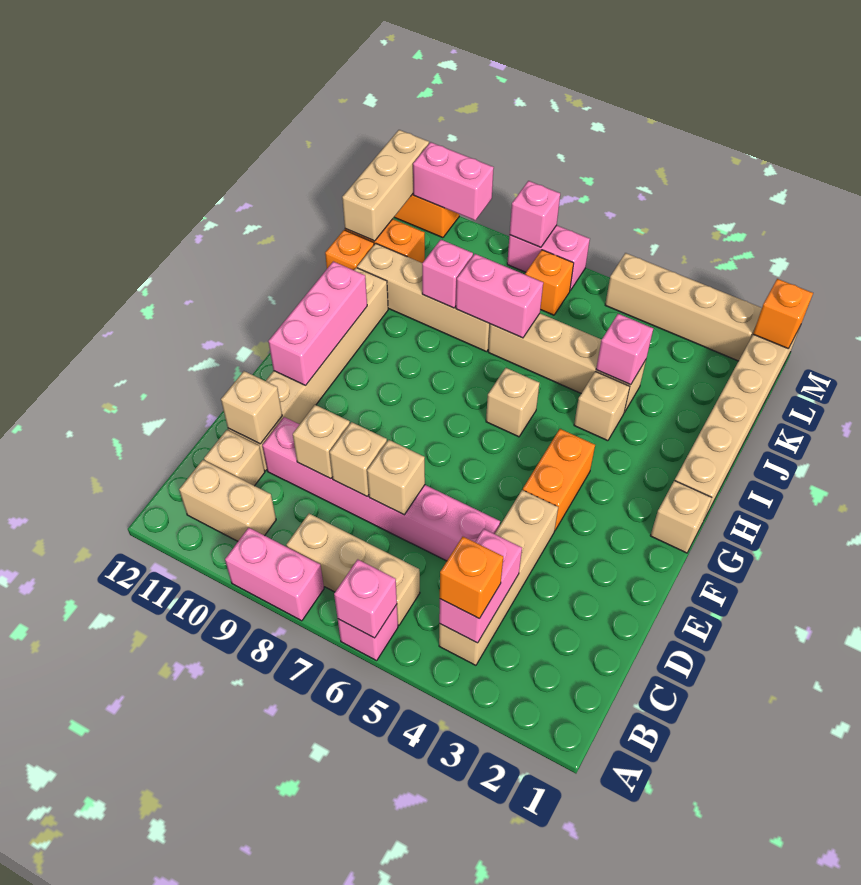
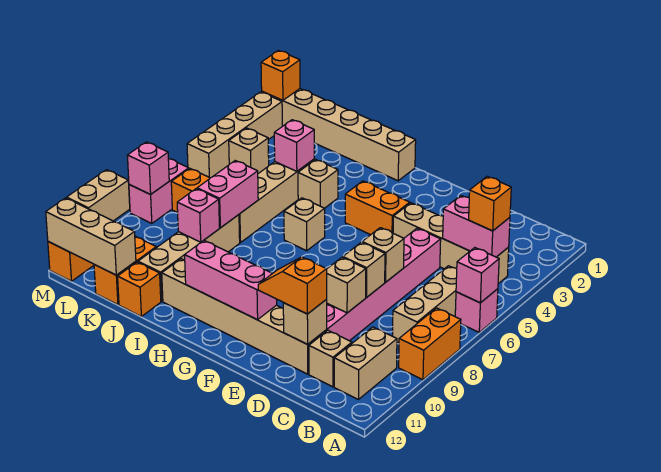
pink 1x2 brick [225,528,324,621] -> orange 1x2 brick [399,308,461,380]
none -> orange 1x2 slope [258,257,327,314]
tan 1x1 brick [650,480,712,553] -> tan 1x1 brick moved to [229,128,269,173]
pink 1x2 brick [413,142,494,220] -> tan 1x2 brick [67,170,130,221]

